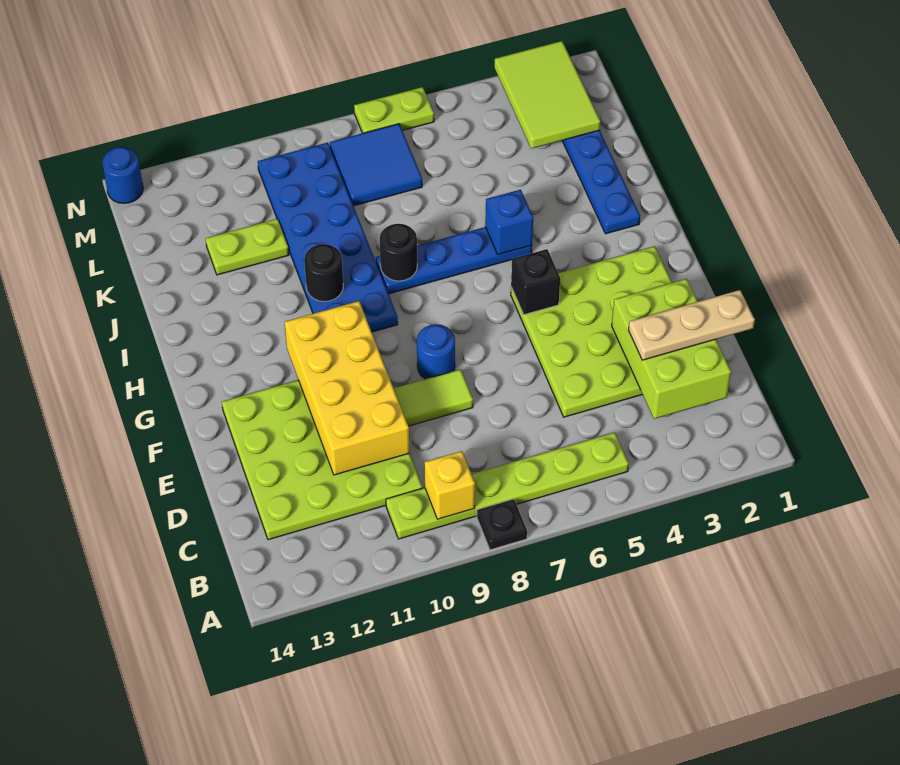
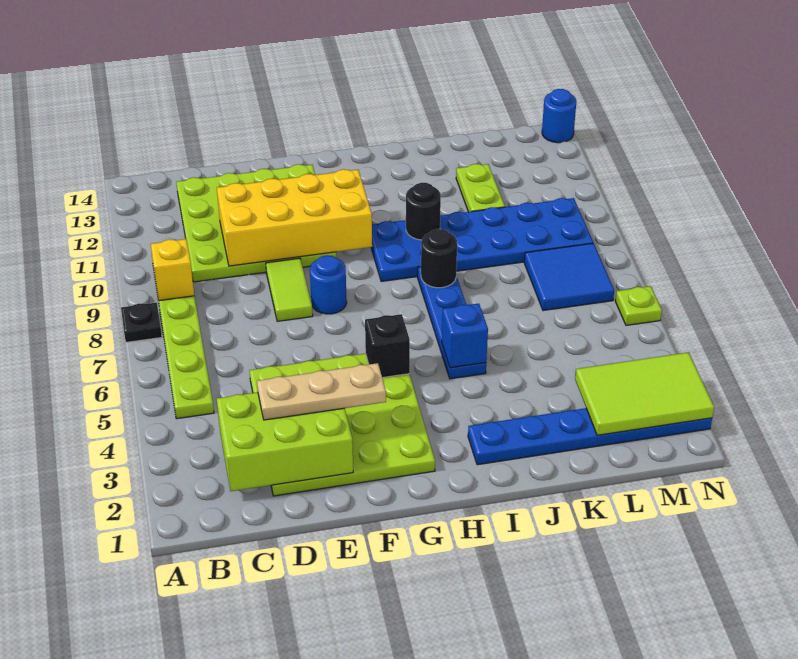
tan 1x3 plate [628,290,755,360] -> tan 1x3 plate turned to [257,363,386,420]
lime 1x2 plate [354,87,434,133] -> lime 1x1 plate [615,286,662,325]

